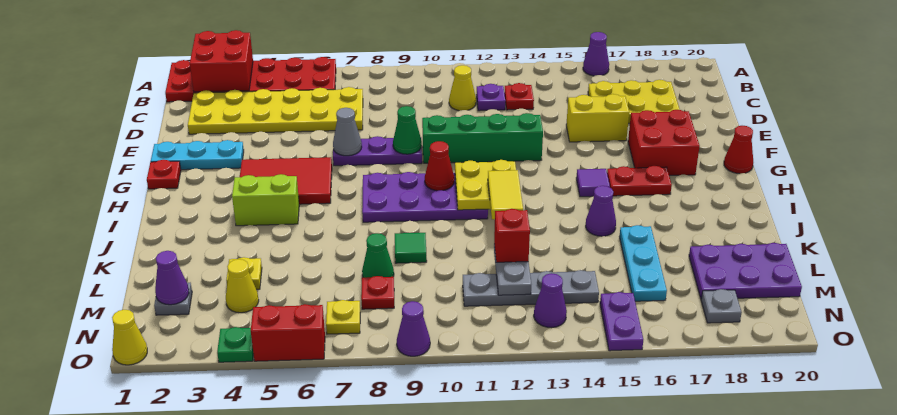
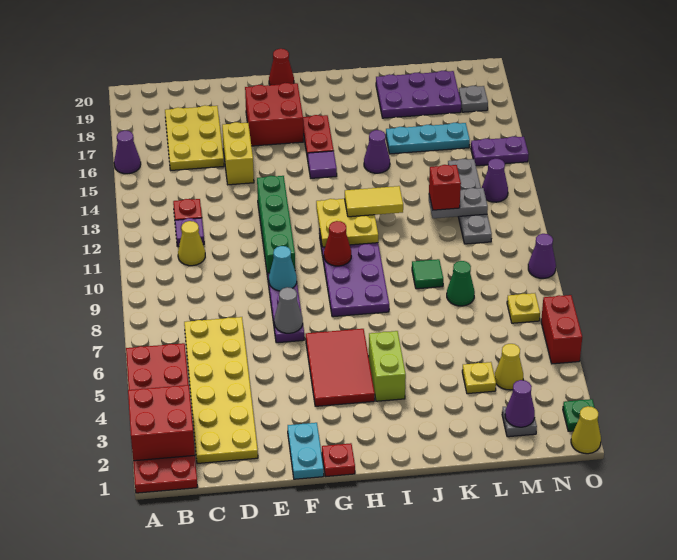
cyan 1x3 plate [151,140,244,170] -> cyan 1x2 plate [288,423,324,479]
green 1x1 cone [393,106,422,154] -> cyan 1x1 cone [269,246,297,291]
purple 2x3 plate [689,243,802,298] -> purple 2x3 plate turned to [376,71,461,118]
red 1x1 plate [361,276,394,309] -> none
green 1x1 plate [217,327,254,362] -> green 1x1 plate moved to [563,399,595,431]

